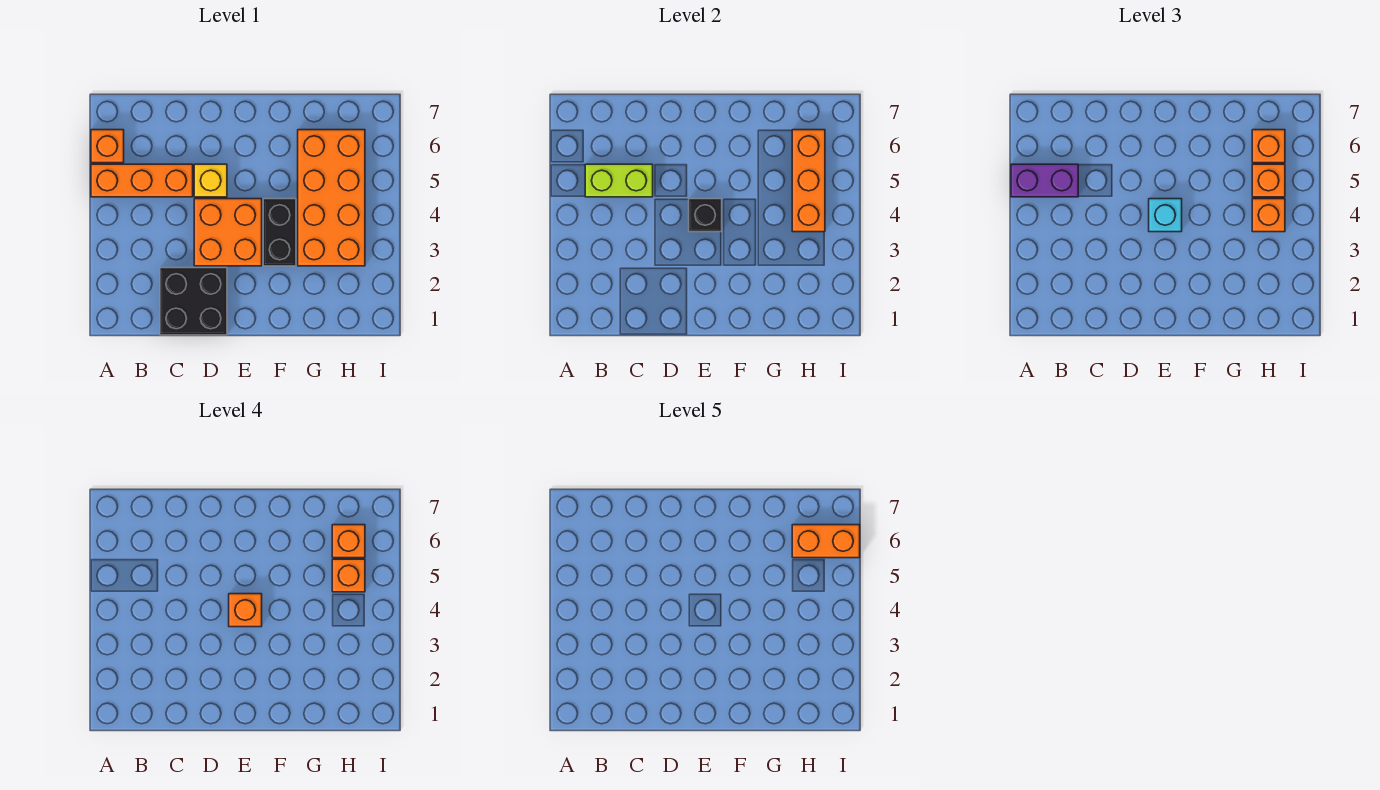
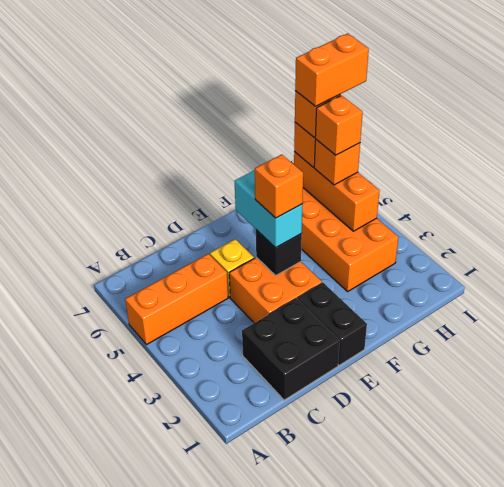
purple 1x2 brick [1011,164,1078,197] -> none
orange 1x1 brick [91,130,124,163] -> none
lime 1x2 brick [585,164,653,197] -> none
cyan 1x1 brick [1149,199,1182,232] -> cyan 1x2 brick [235,171,302,248]
black 1x2 brick [263,199,296,266] -> black 1x2 brick moved to [298,283,367,365]
orange 1x1 brick [1252,199,1285,232] -> none

